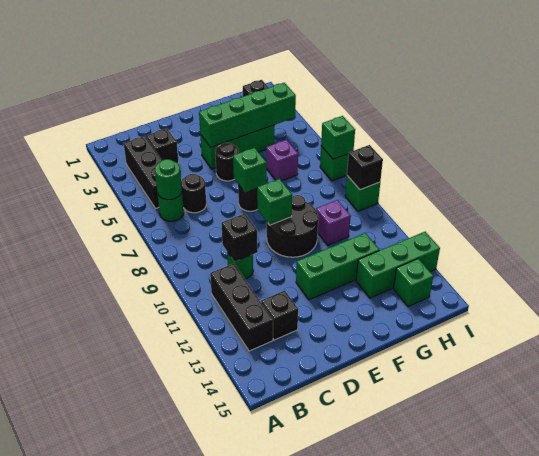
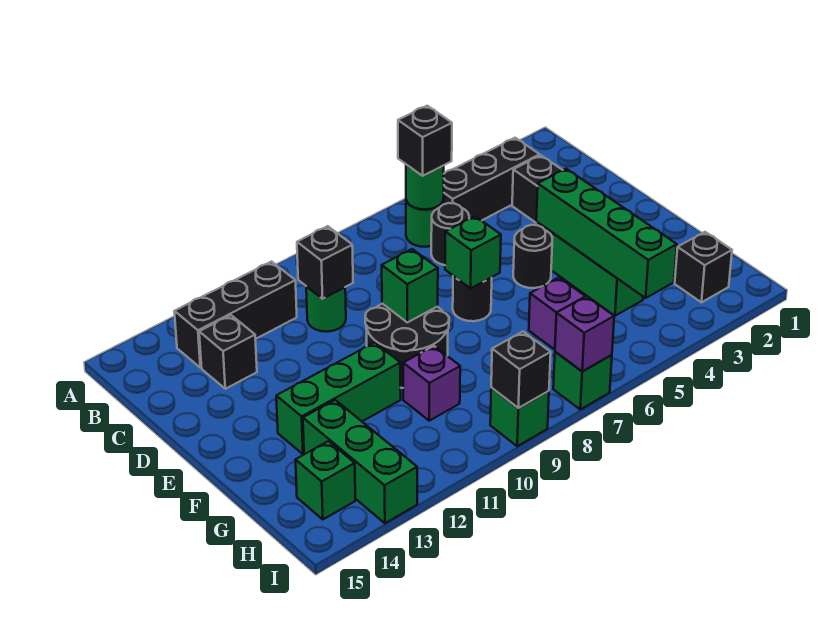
none -> black 1x1 brick [398,106,452,176]
green 1x3 brick [296,233,379,300] -> green 1x3 brick turned to [276,342,401,454]
green 1x1 brick [321,116,355,159] -> purple 1x1 brick [555,296,614,371]

